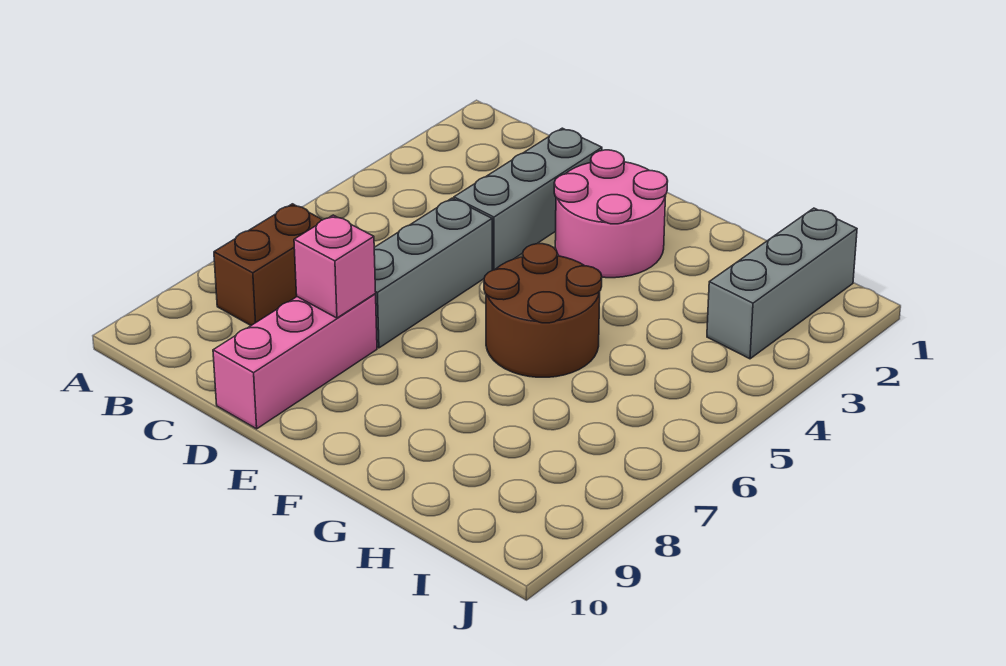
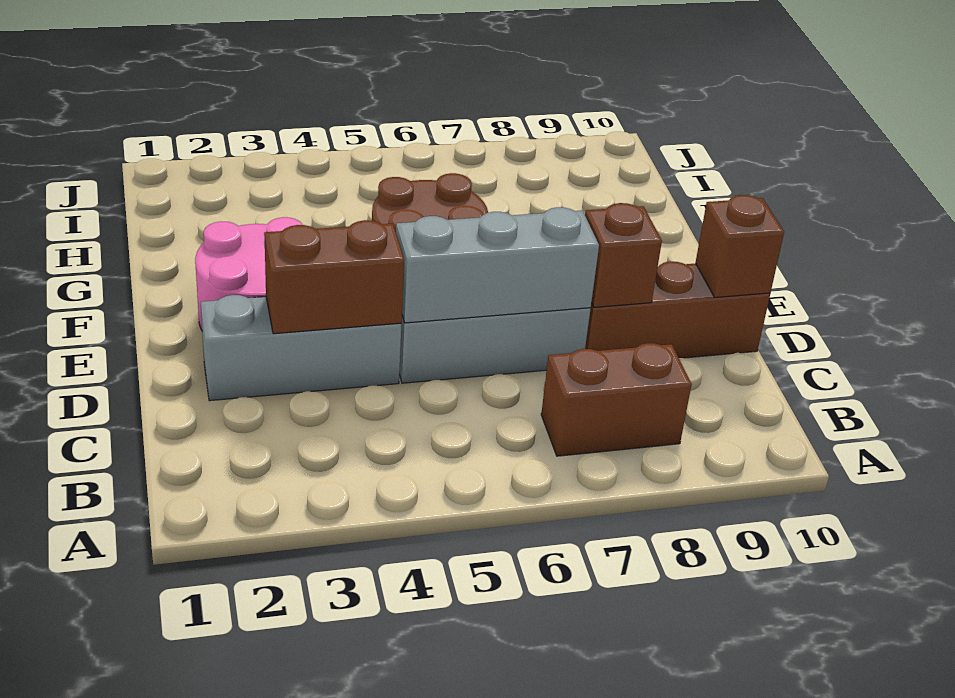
none -> brown 1x2 brick [264,220,404,334]
pink 1x3 brick [213,294,377,429] -> brown 1x3 brick [585,261,770,358]
pink 1x1 brick [294,215,376,318] -> brown 1x1 brick [585,203,662,307]
none -> brown 1x1 brick [695,195,784,297]
grey 1x3 brick [707,208,857,359] -> grey 1x3 brick moved to [396,207,599,323]

